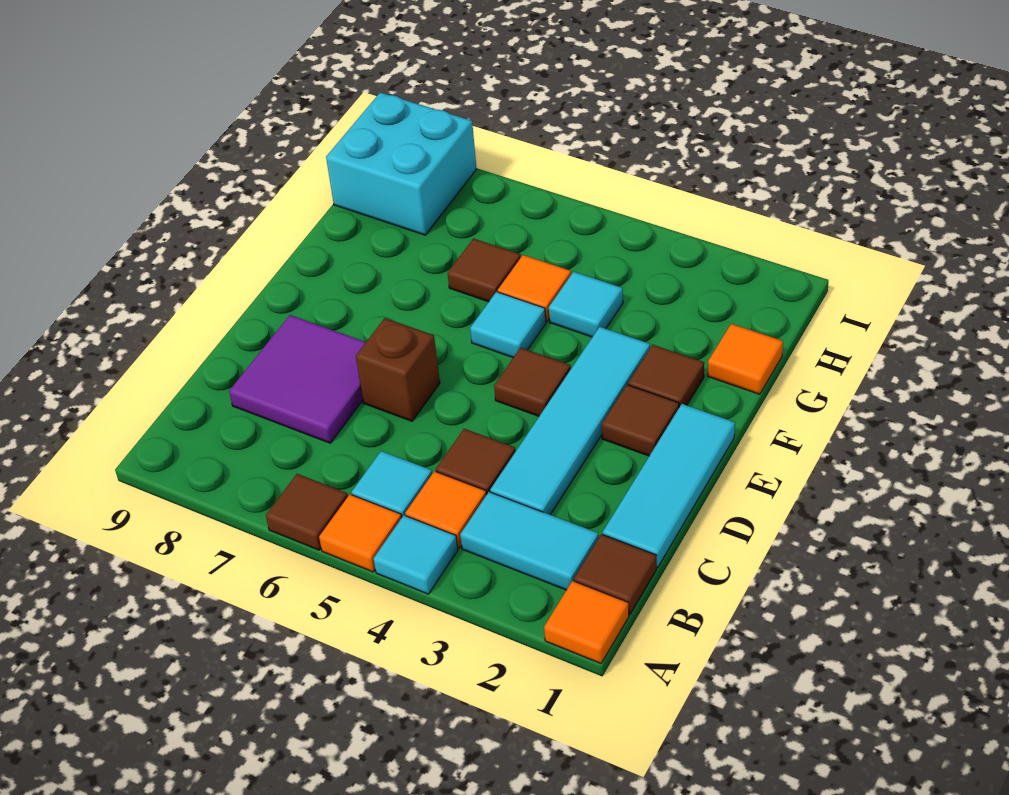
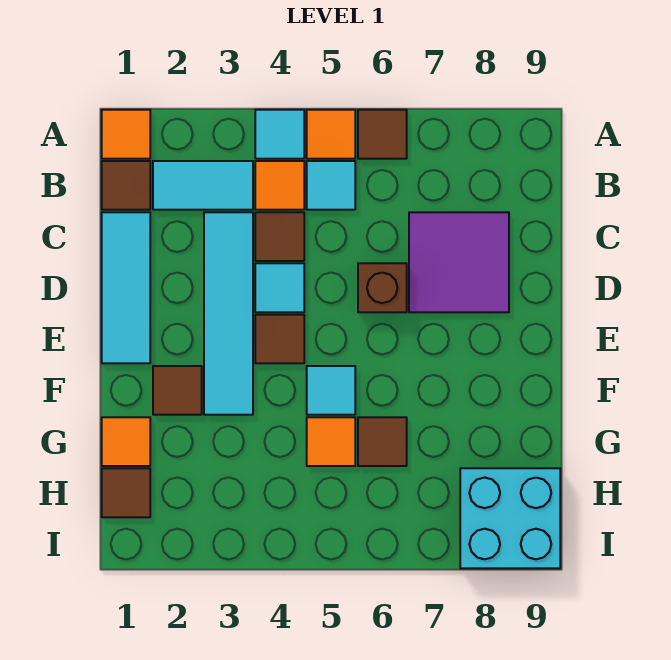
brown 1x1 tile [602,385,679,456] -> brown 1x1 tile moved to [102,468,150,517]
cyan 1x1 tile [549,272,623,337] -> cyan 1x1 tile moved to [255,263,304,312]

